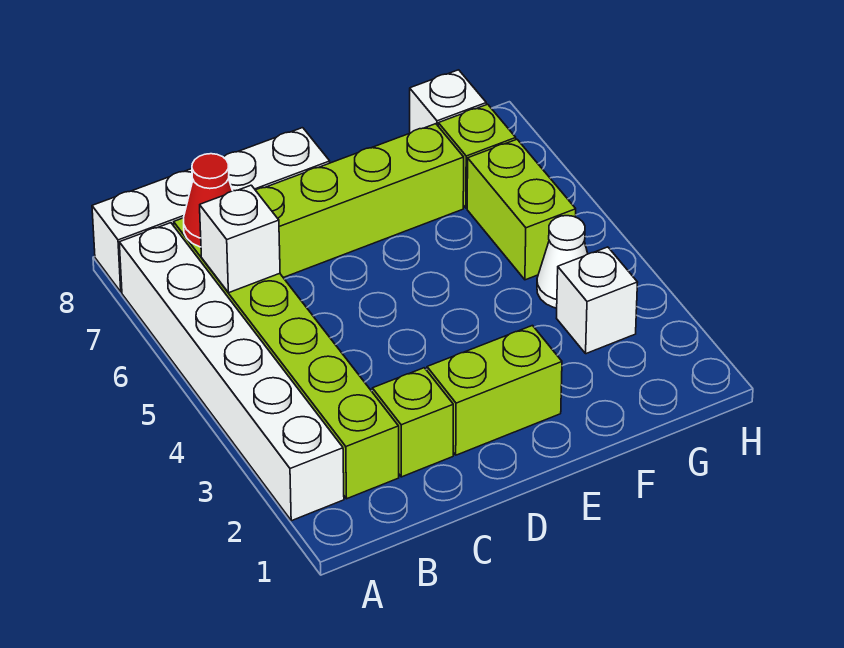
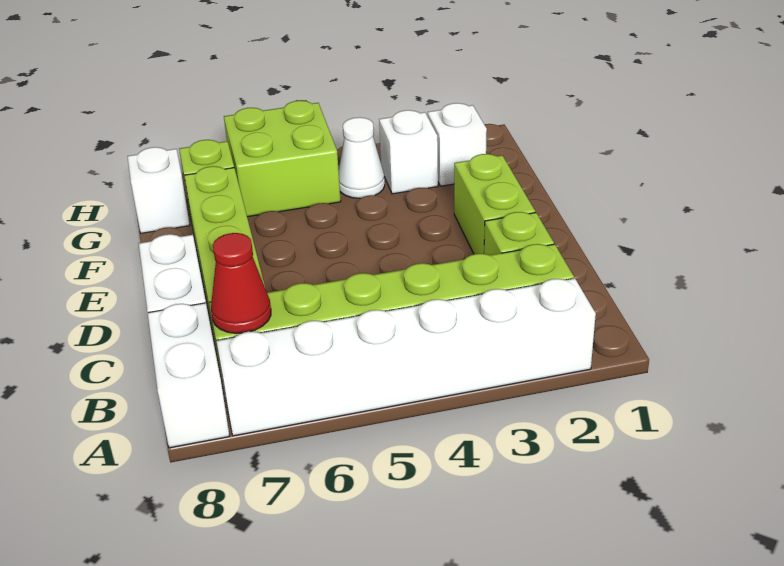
white 1x1 brick [200,185,280,293] -> white 1x1 brick moved to [428,103,487,186]
lime 1x2 brick [467,139,576,280] -> lime 2x2 brick [224,101,341,217]

